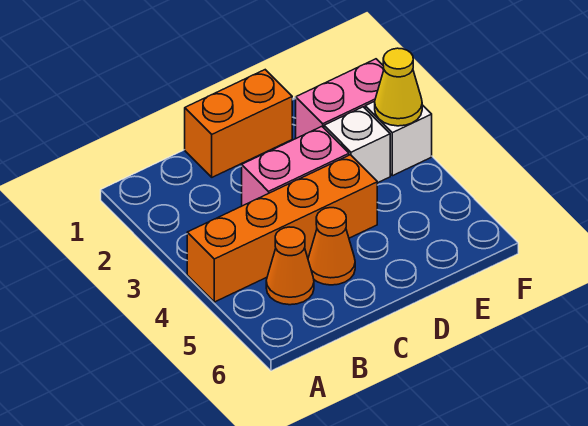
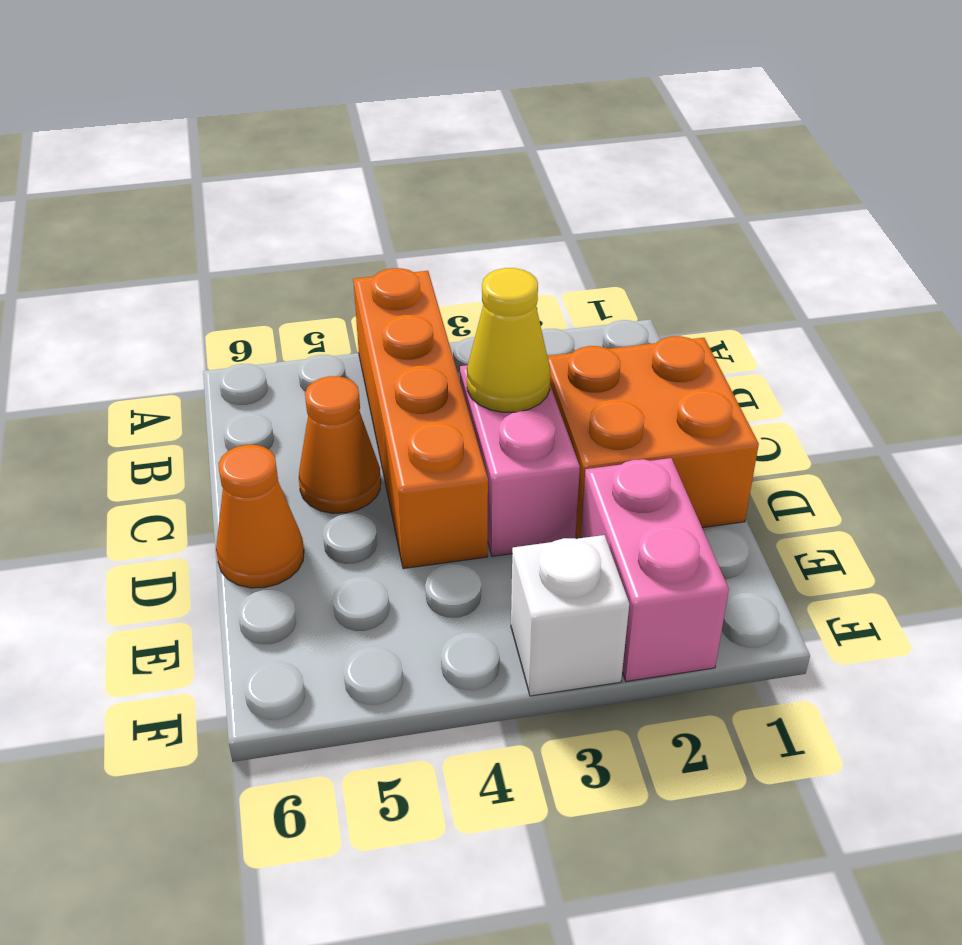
orange 1x1 cone [266,227,314,305] -> orange 1x1 cone moved to [216,445,304,588]
orange 1x2 brick [185,70,292,177] -> orange 2x2 brick [547,336,759,539]
white 1x1 brick [324,107,390,183] -> none
yellow 1x1 cone [375,48,422,126] -> yellow 1x1 cone moved to [467,268,551,412]

